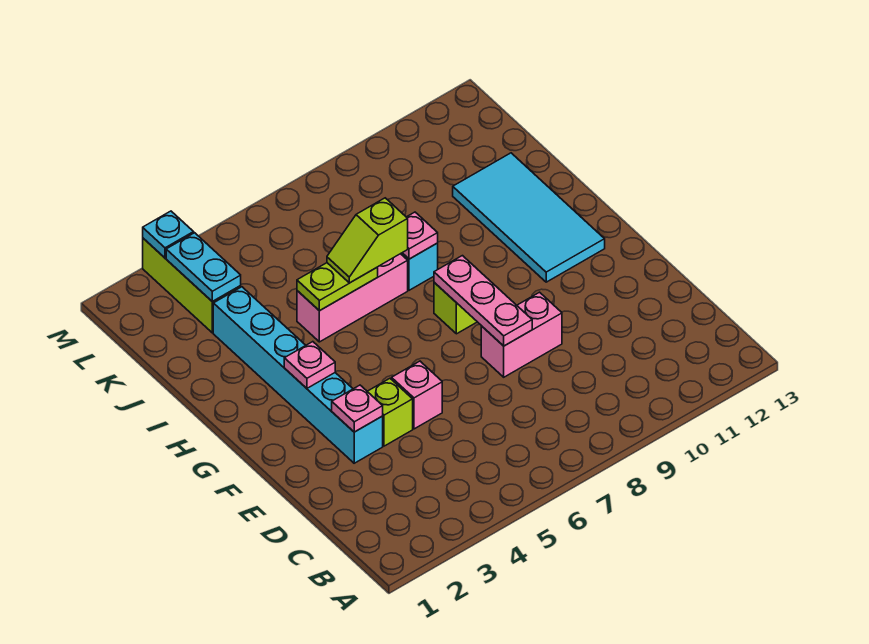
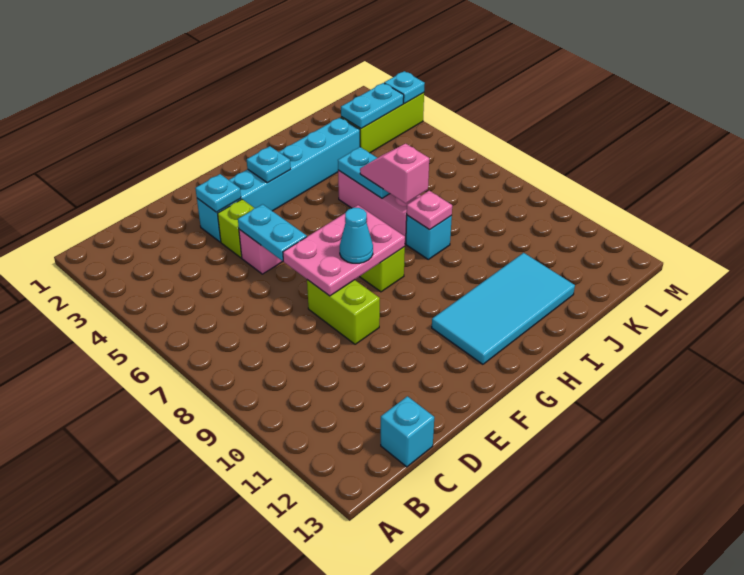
none -> cyan 1x1 brick [381,396,434,467]
pink 1x1 plate [332,385,383,432] -> cyan 1x1 plate [195,174,241,212]
none -> cyan 1x2 plate [238,204,307,261]
pink 1x2 brick [481,292,562,377] -> lime 1x2 brick [307,280,380,344]
pink 1x3 plate [434,256,532,346] -> pink 2x3 plate [283,205,405,296]
none -> cyan 1x1 cone [340,208,373,263]
pink 1x1 plate [284,342,335,388] -> cyan 1x1 plate [247,146,291,183]
lime 1x2 plate [297,263,378,311] -> cyan 1x2 plate [338,147,390,198]
lime 1x2 slope [327,198,408,283] -> pink 1x2 slope [360,144,429,203]

